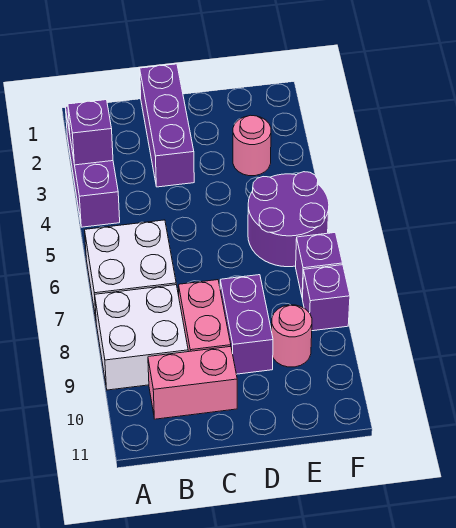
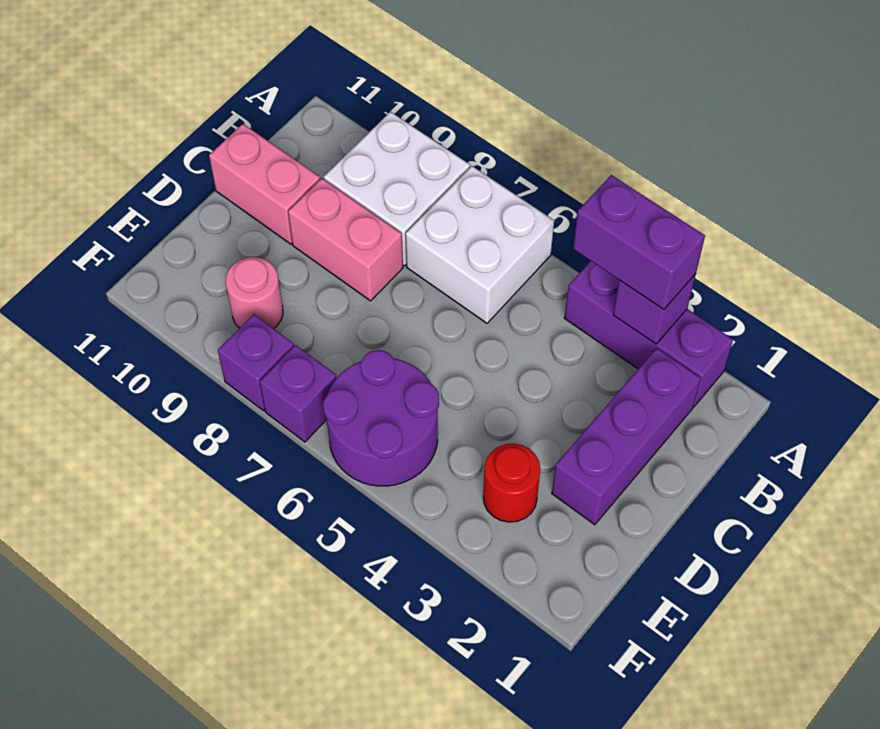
pink 1x2 brick [148,346,237,419] -> pink 1x2 brick turned to [209,124,320,244]
purple 1x3 brick [140,64,194,187] -> purple 1x3 brick turned to [552,348,701,525]
purple 1x2 brick [220,275,273,374] -> purple 1x2 brick moved to [573,175,705,309]
pink 1x1 round brick [233,115,271,176] -> red 1x1 round brick [483,443,540,522]

